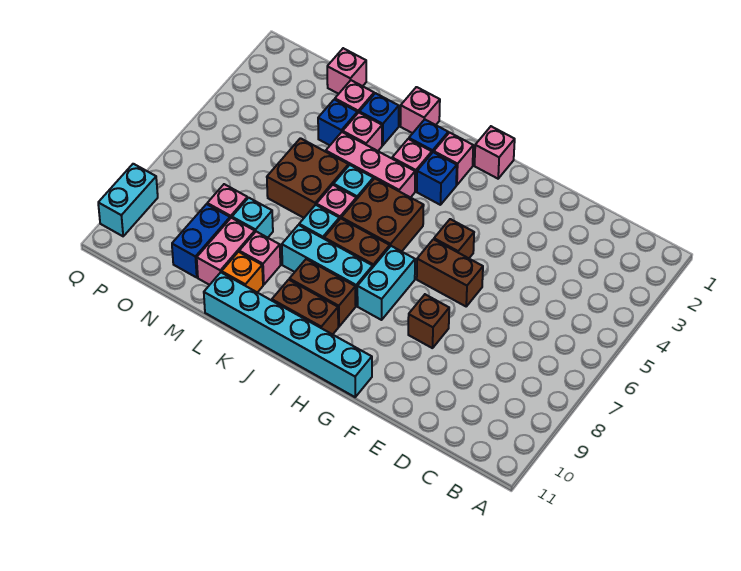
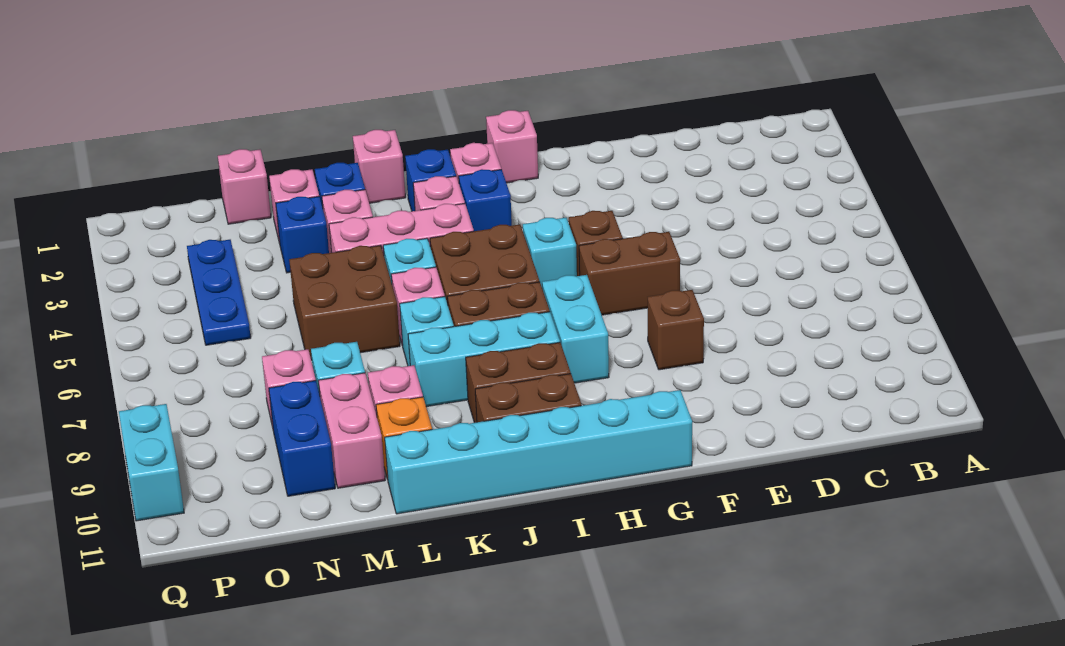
none -> cyan 1x1 brick [523,218,577,286]
none -> blue 1x3 plate [187,240,251,345]

